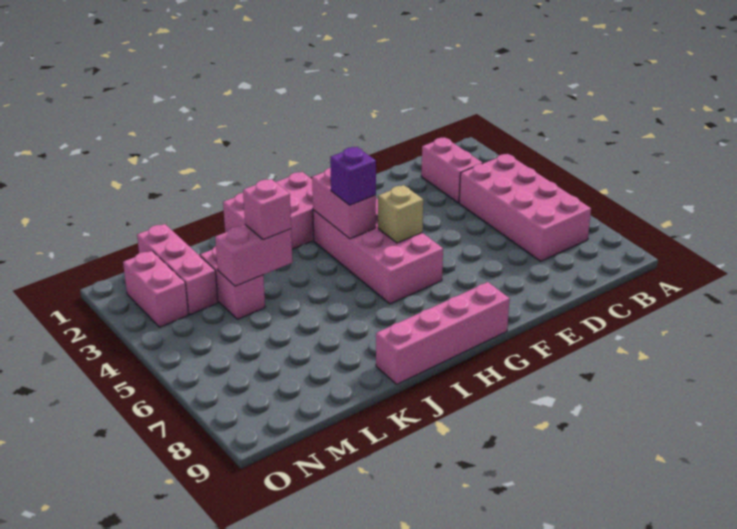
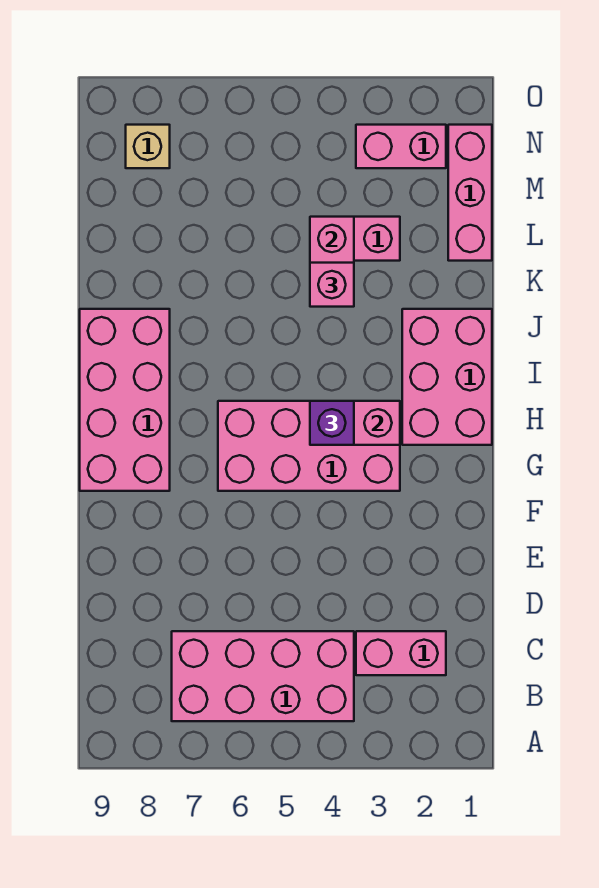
tan 1x1 brick [378,185,423,243] -> tan 1x1 brick moved to [126,125,170,168]
pink 1x4 brick [376,282,510,384] -> pink 2x4 brick [80,309,170,491]
pink 1x3 brick [137,224,218,315] -> pink 1x3 brick turned to [448,125,492,261]

